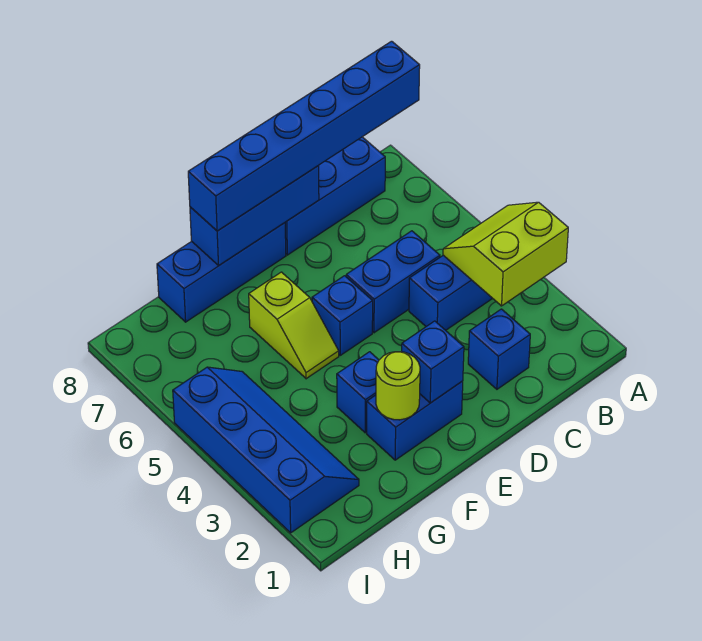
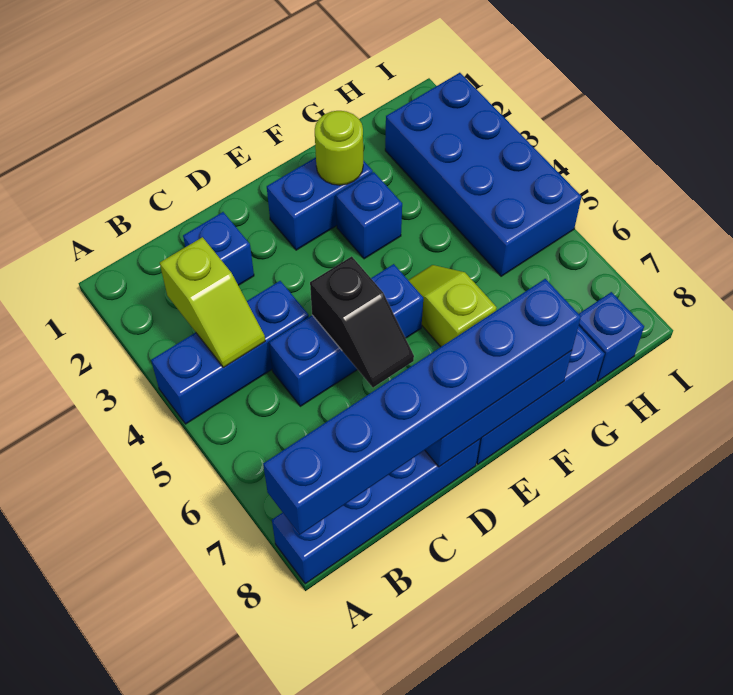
lime 2x2 slope [443,202,568,306] -> lime 1x2 slope [160,237,265,367]
blue 1x3 brick [285,137,385,255] -> blue 1x4 brick [272,439,480,584]
none -> black 1x2 slope [310,256,414,387]
blue 1x1 brick [402,321,464,403] -> blue 1x1 brick moved to [579,292,644,381]
blue 2x4 slope [173,367,359,533] -> blue 2x4 brick [385,73,582,276]

